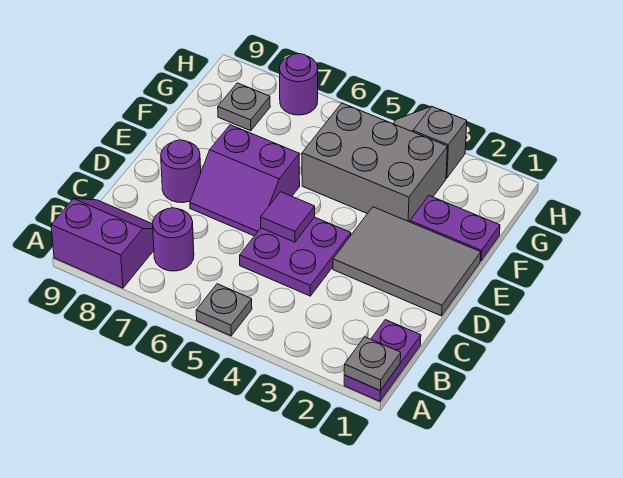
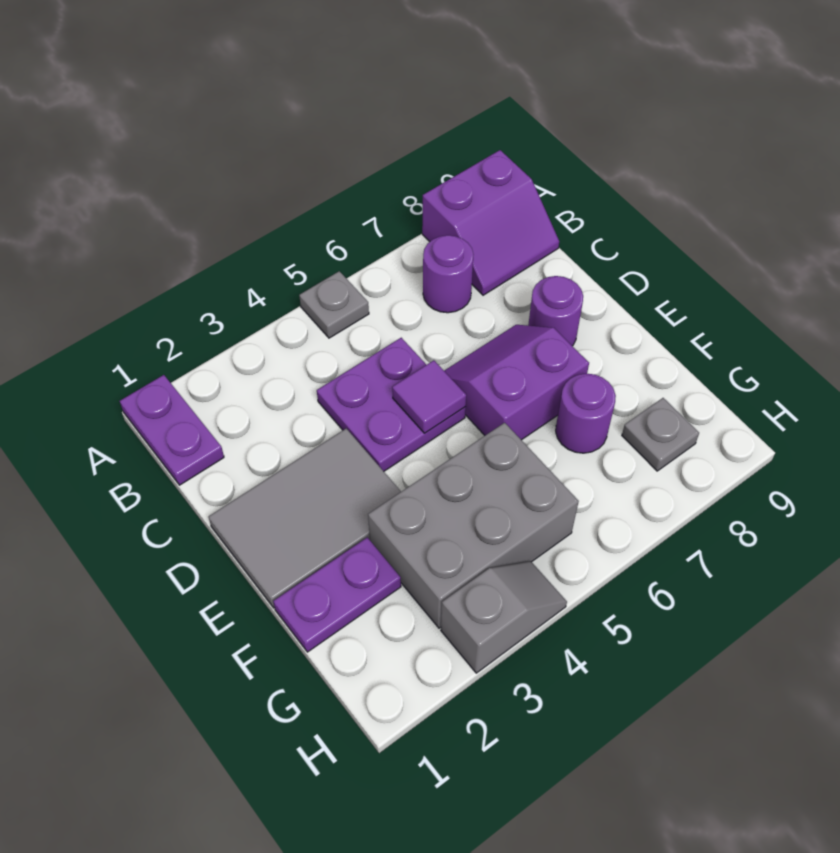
grey 1x1 plate [344,337,401,390] -> none
purple 1x1 round brick [280,54,318,115] -> purple 1x1 round brick moved to [556,374,616,453]

